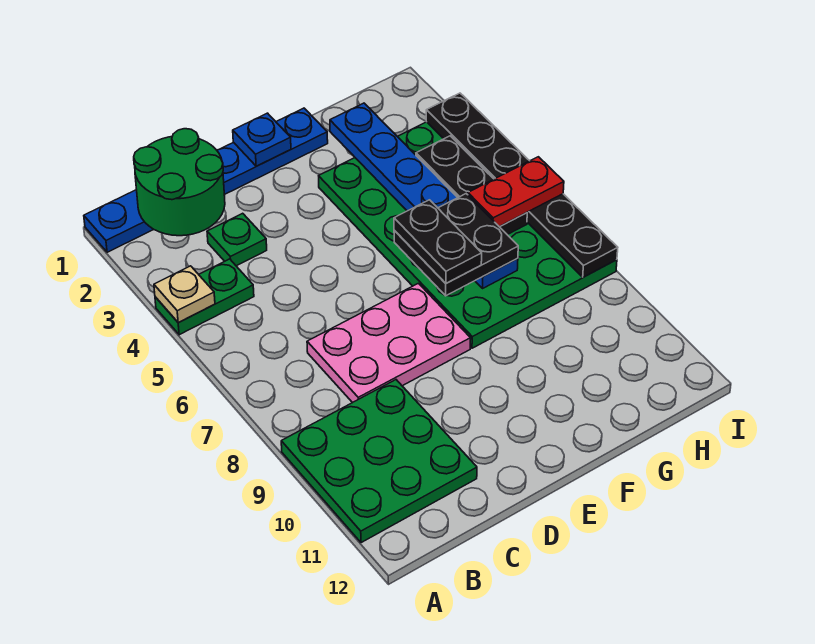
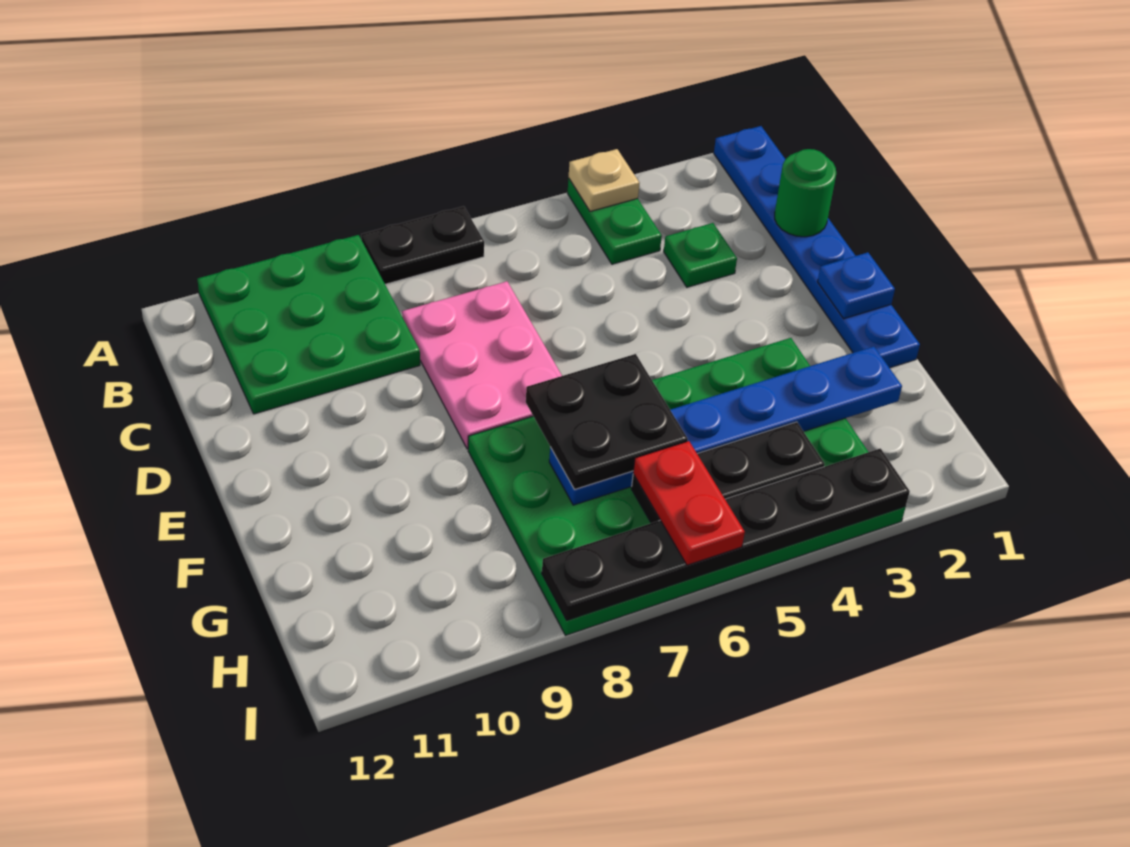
green 2x2 round brick [134,129,225,236] -> green 1x1 round brick [775,149,836,237]
black 1x2 plate [394,200,482,283] -> black 1x2 plate moved to [361,206,484,284]

